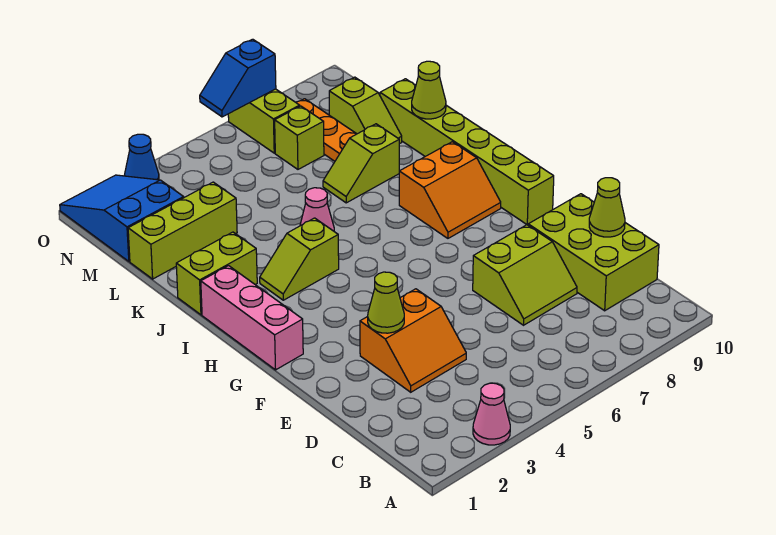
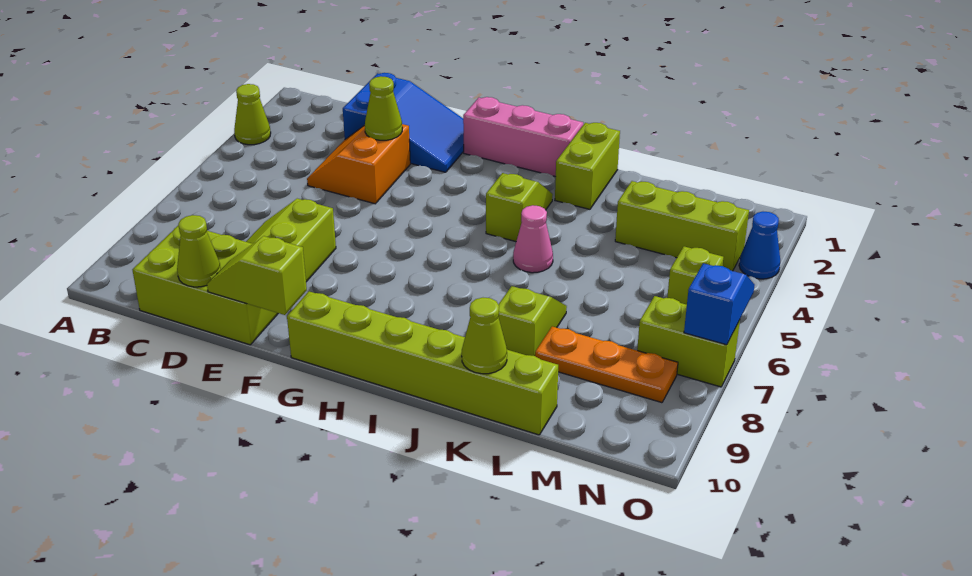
pink 1x1 cone [473,383,510,445] -> lime 1x1 cone [234,84,271,145]
orange 2x2 slope [399,142,501,238] -> none
lime 1x3 brick [128,182,237,279] -> lime 1x3 brick turned to [615,181,749,271]
lime 1x2 slope [329,77,402,144] -> lime 1x2 slope moved to [207,236,307,315]
blue 2x3 slope [60,175,184,261] -> blue 2x3 slope moved to [343,73,464,172]
lime 1x1 brick [275,106,324,169] -> lime 1x1 brick moved to [667,246,723,305]

